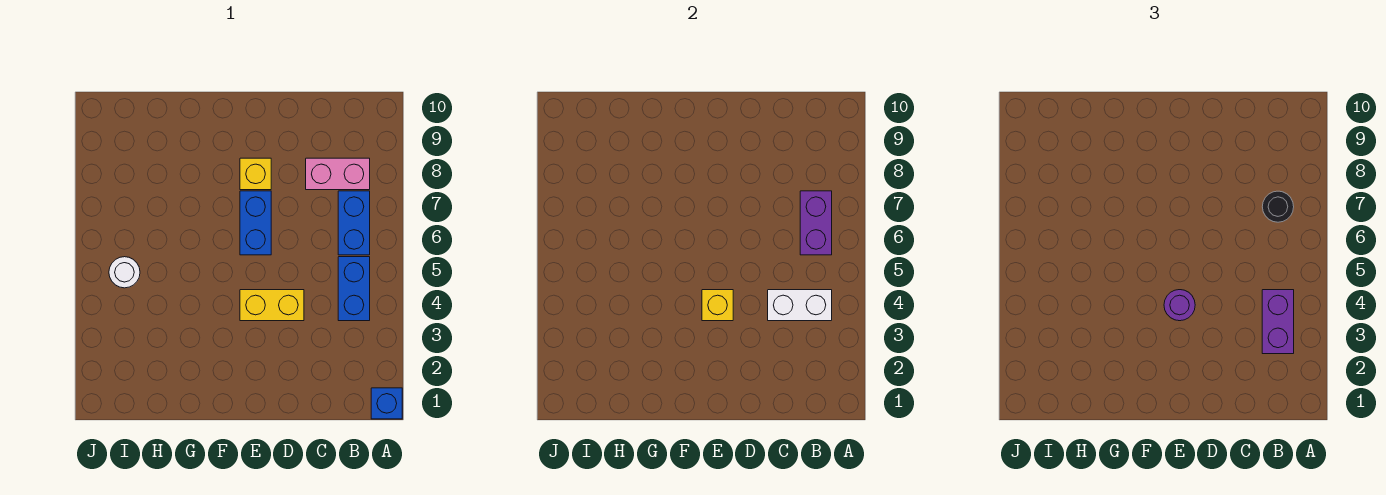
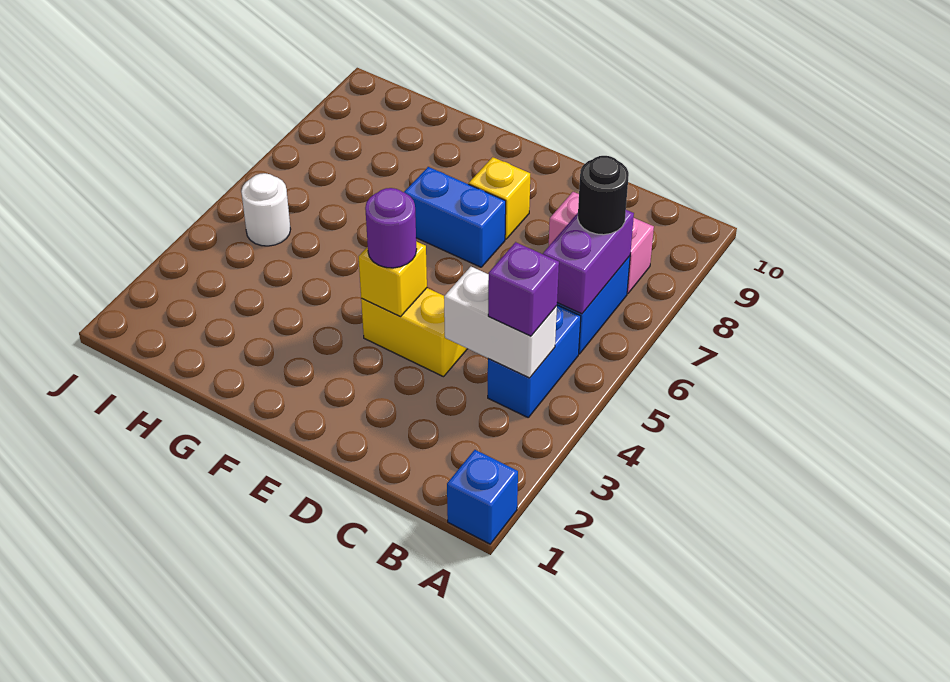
purple 1x2 brick [1262,290,1294,354] -> purple 1x1 brick [488,242,559,336]
blue 1x2 brick [240,191,271,255] -> blue 1x2 brick turned to [404,167,506,267]

